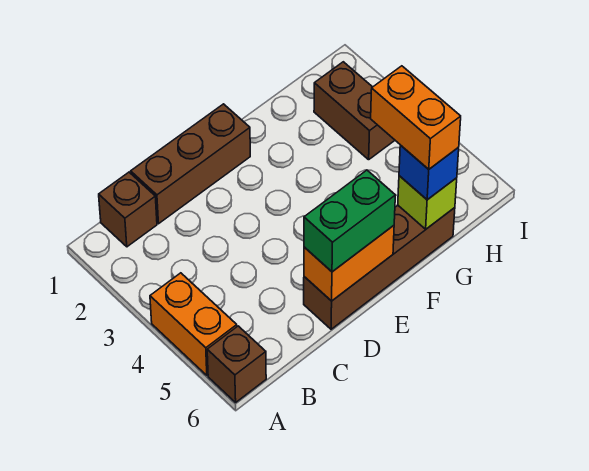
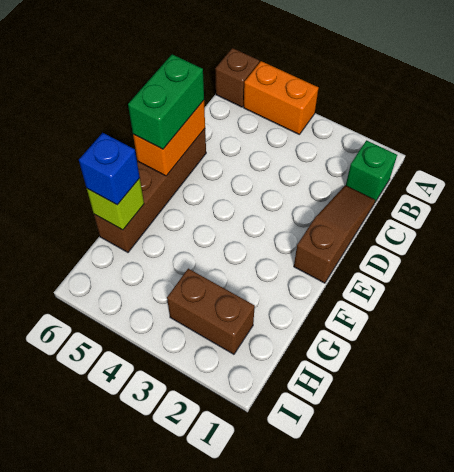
brown 1x1 brick [99,172,157,247] -> green 1x1 brick [346,140,397,202]
brown 1x3 brick [131,104,250,224] -> brown 1x3 slope [294,185,375,283]
orange 1x2 brick [371,66,461,169] -> none

